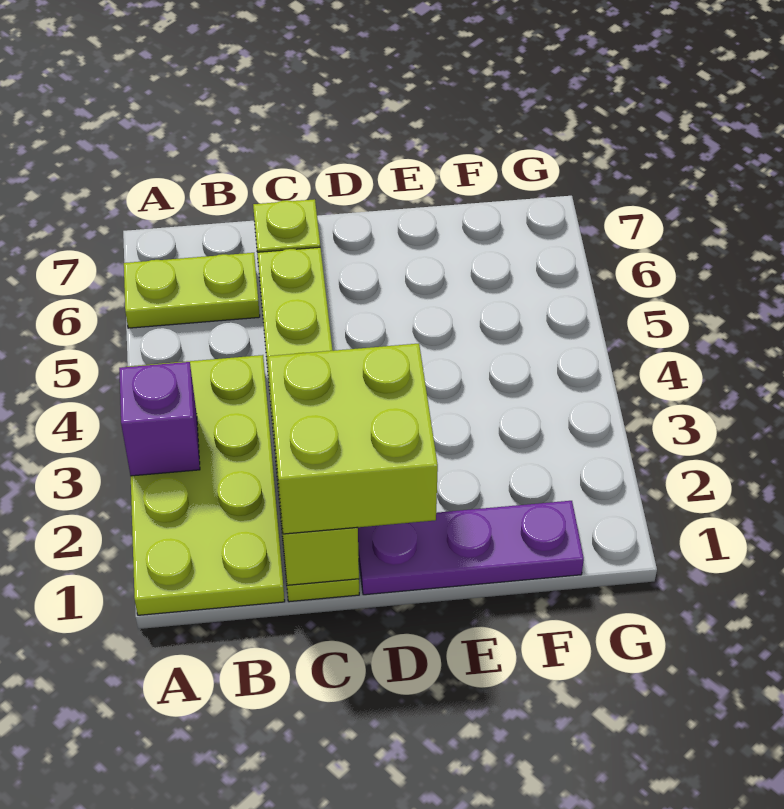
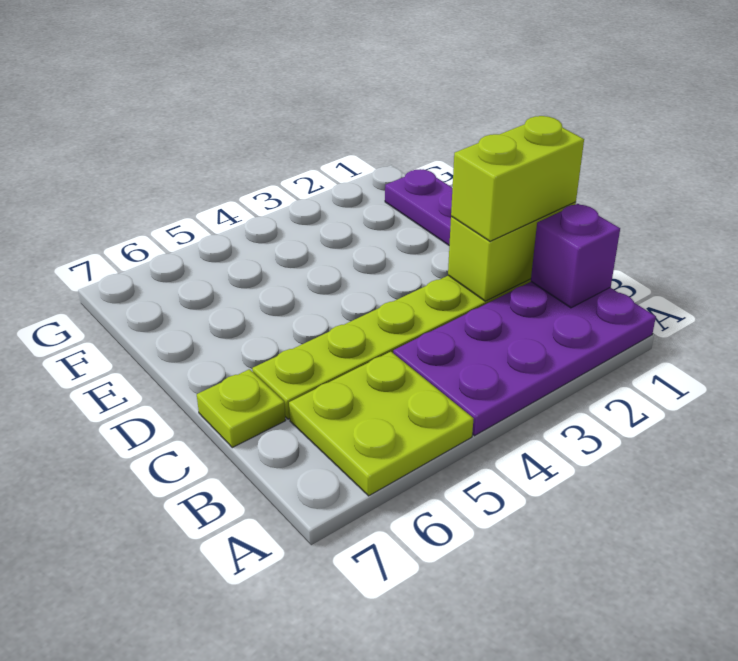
lime 2x4 plate [127,355,285,615] -> purple 2x4 plate [393,282,656,436]
purple 1x1 brick [119,362,200,476] -> purple 1x1 brick moved to [531,204,620,308]
lime 1x2 plate [124,253,260,328] -> lime 2x2 plate [289,352,474,496]
lime 2x2 brick [268,344,438,534] -> lime 1x2 brick [451,116,584,241]

